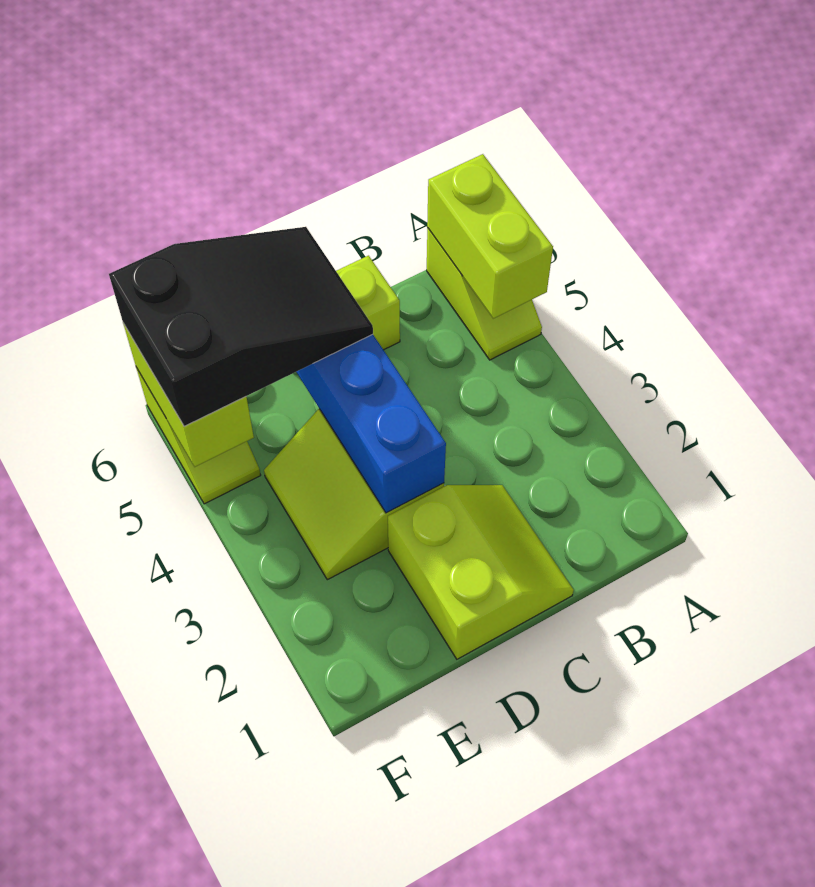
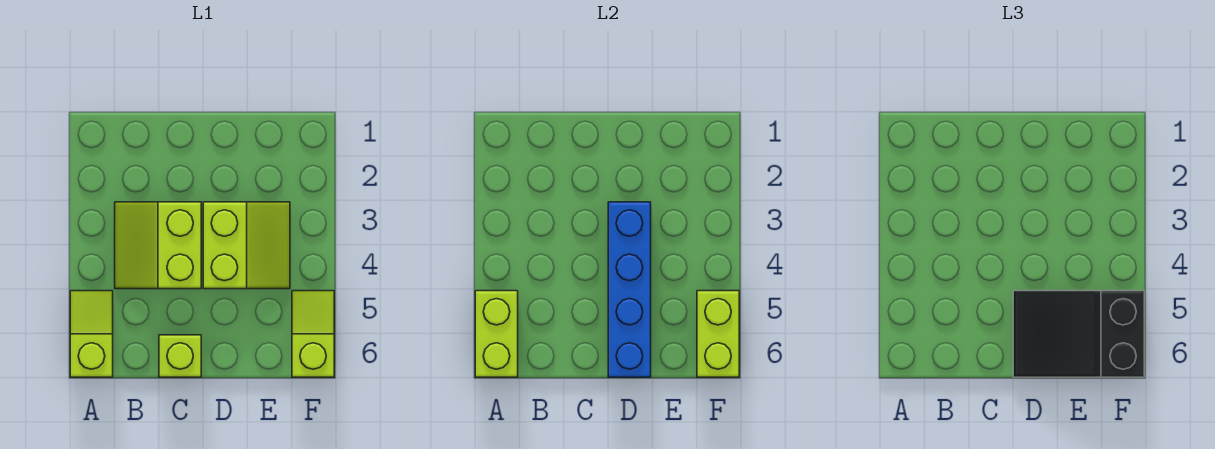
lime 2x2 slope [388,485,574,659] -> lime 2x2 slope moved to [115,202,201,289]

